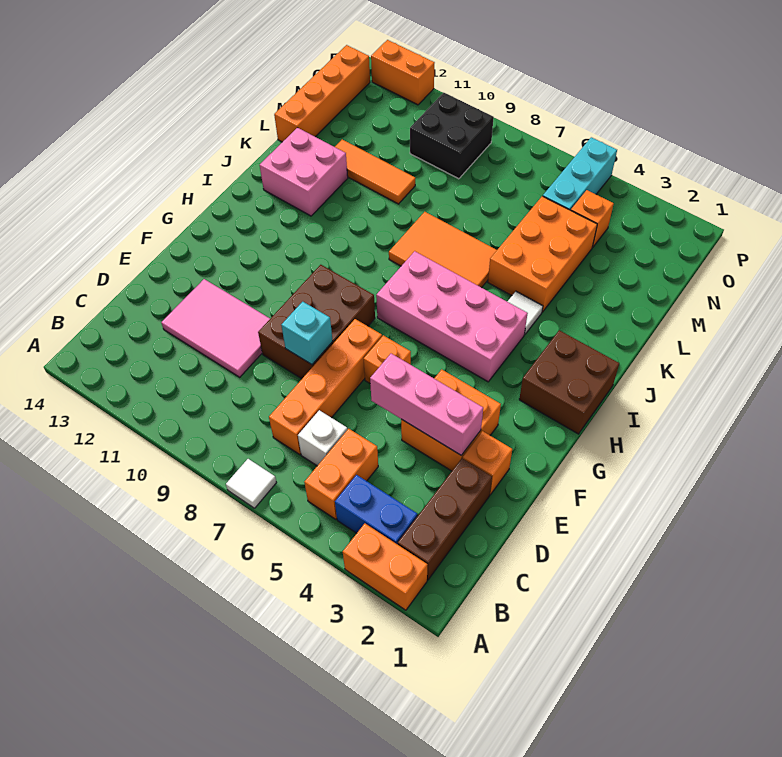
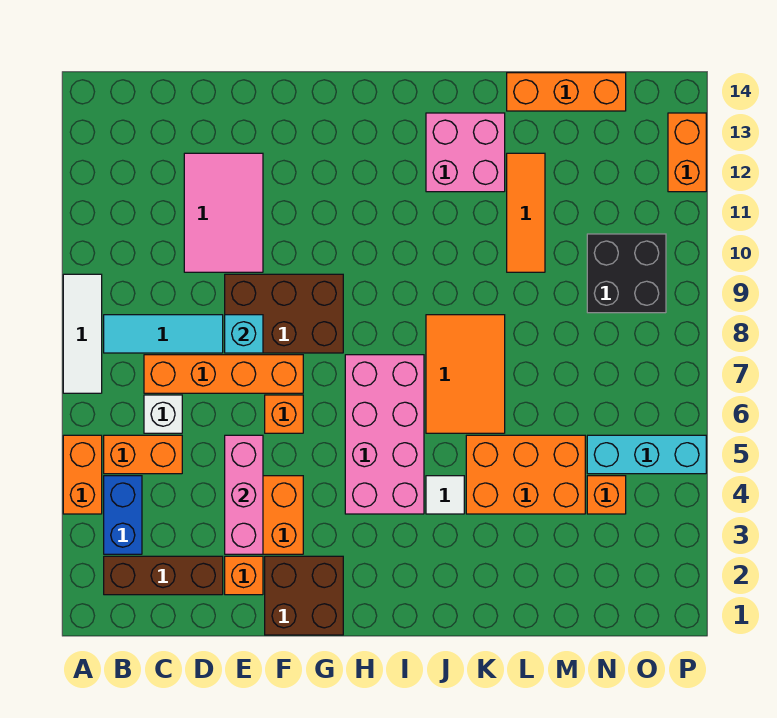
orange 1x2 brick [343,524,427,610] -> orange 1x2 brick moved to [63,435,102,514]
white 1x1 tile [226,459,276,508] -> white 1x3 tile [63,274,102,393]
none -> cyan 1x3 tile [104,315,223,353]
brown 2x2 brick [519,330,619,434] -> brown 2x2 brick moved to [265,556,343,635]
orange 1x4 brick [274,45,370,142] -> orange 1x3 brick [507,73,626,111]

